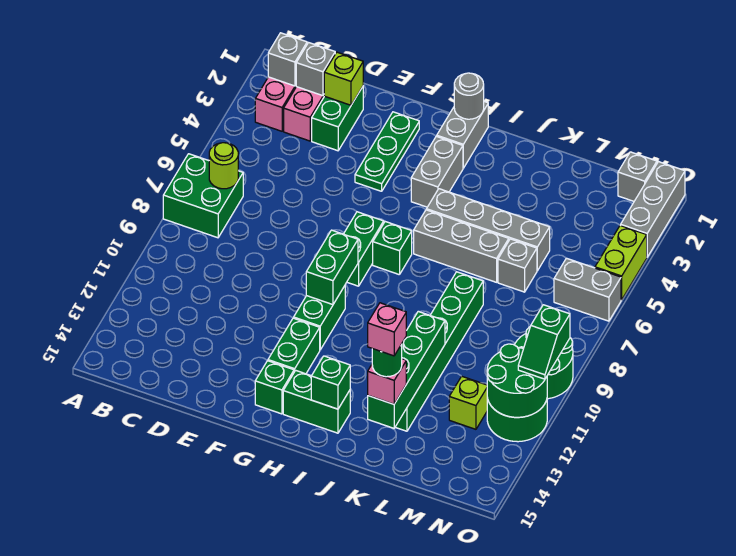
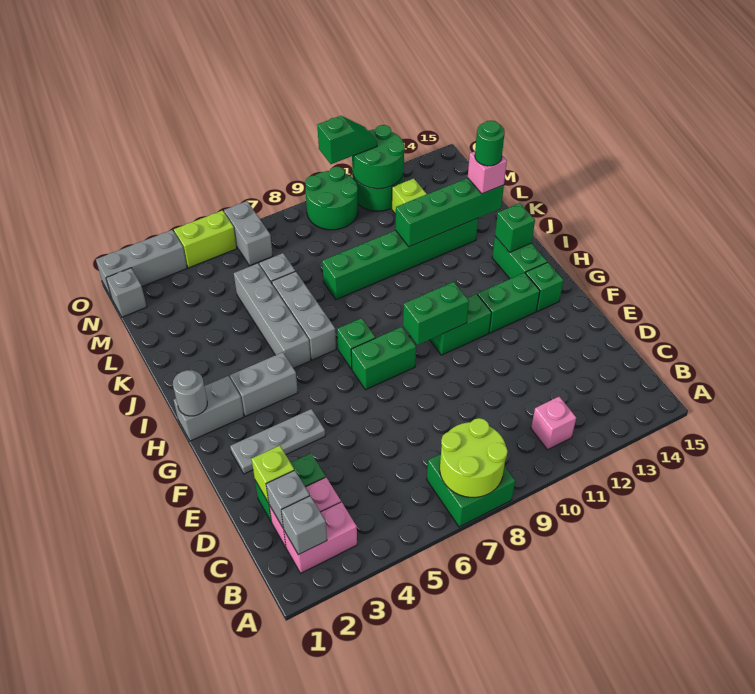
lime 1x1 round brick [209,143,238,189] -> lime 2x2 round brick [440,418,508,498]
green 1x3 plate [355,112,419,191] -> grey 1x3 plate [230,409,325,474]
pink 1x1 brick [368,303,406,356] -> pink 1x1 brick moved to [531,397,576,450]

